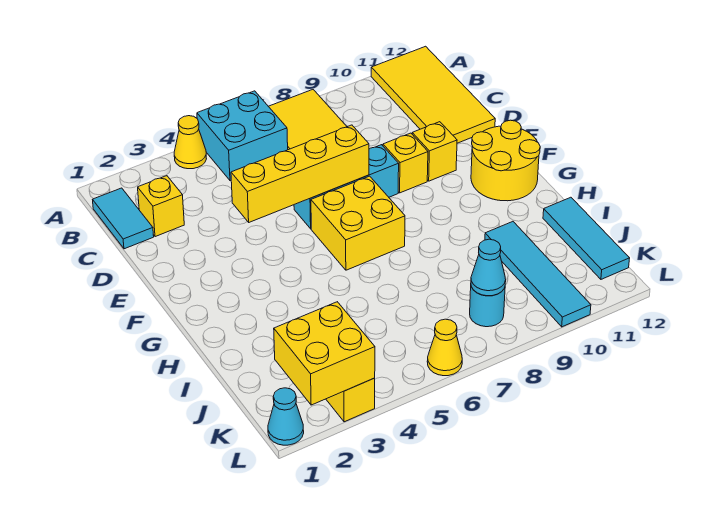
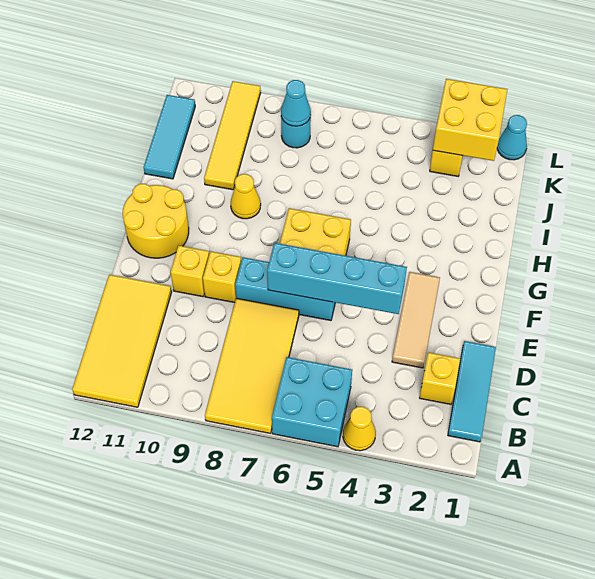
cyan 1x2 tile [93,188,154,249] -> cyan 1x3 tile [448,341,496,442]
none -> tan 1x3 tile [392,272,440,368]
yellow 1x4 brick [231,125,369,222] -> cyan 1x4 brick [267,243,407,314]
cyan 1x4 tile [485,222,591,327] -> yellow 1x4 tile [204,81,261,190]
yellow 1x1 cone [427,319,462,376] -> yellow 1x1 cone moved to [231,174,261,219]

